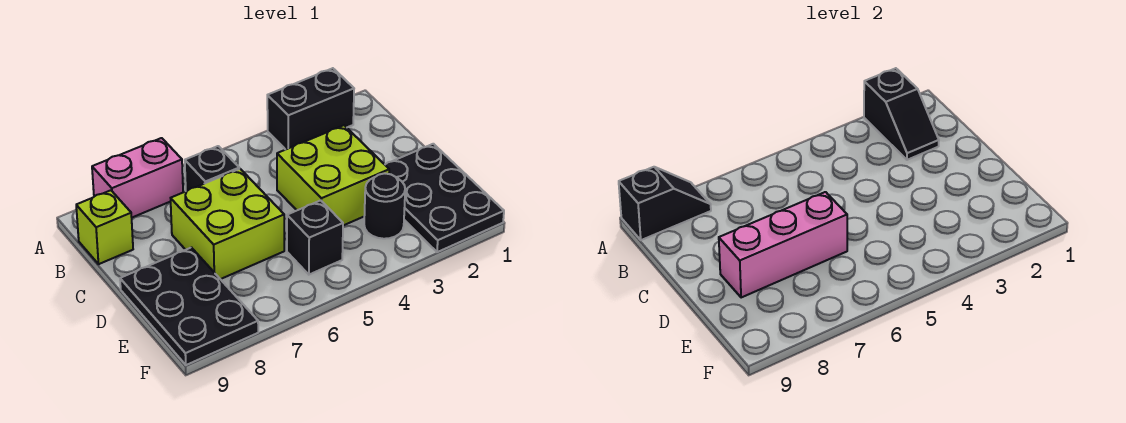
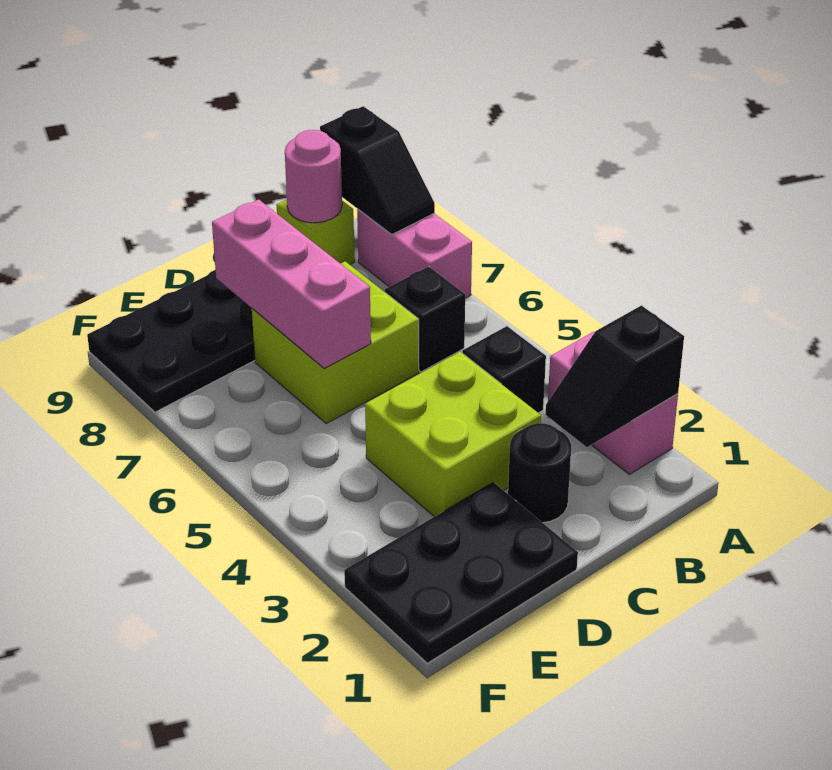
black 1x2 brick [267,68,354,150] -> pink 1x2 brick [548,332,678,474]
none -> pink 1x1 round brick [285,130,342,223]
black 1x1 round brick [364,173,405,239] -> black 1x1 round brick moved to [508,423,572,523]
black 1x1 brick [287,200,343,275] -> black 1x1 brick moved to [462,326,546,413]

